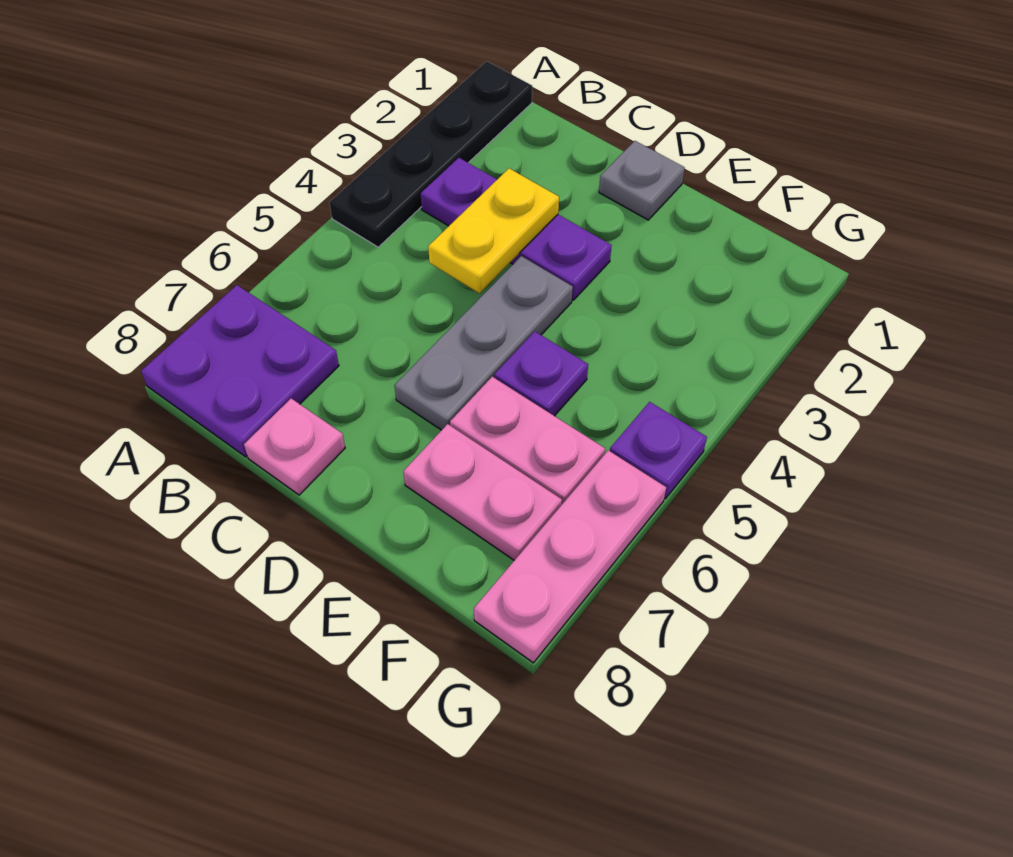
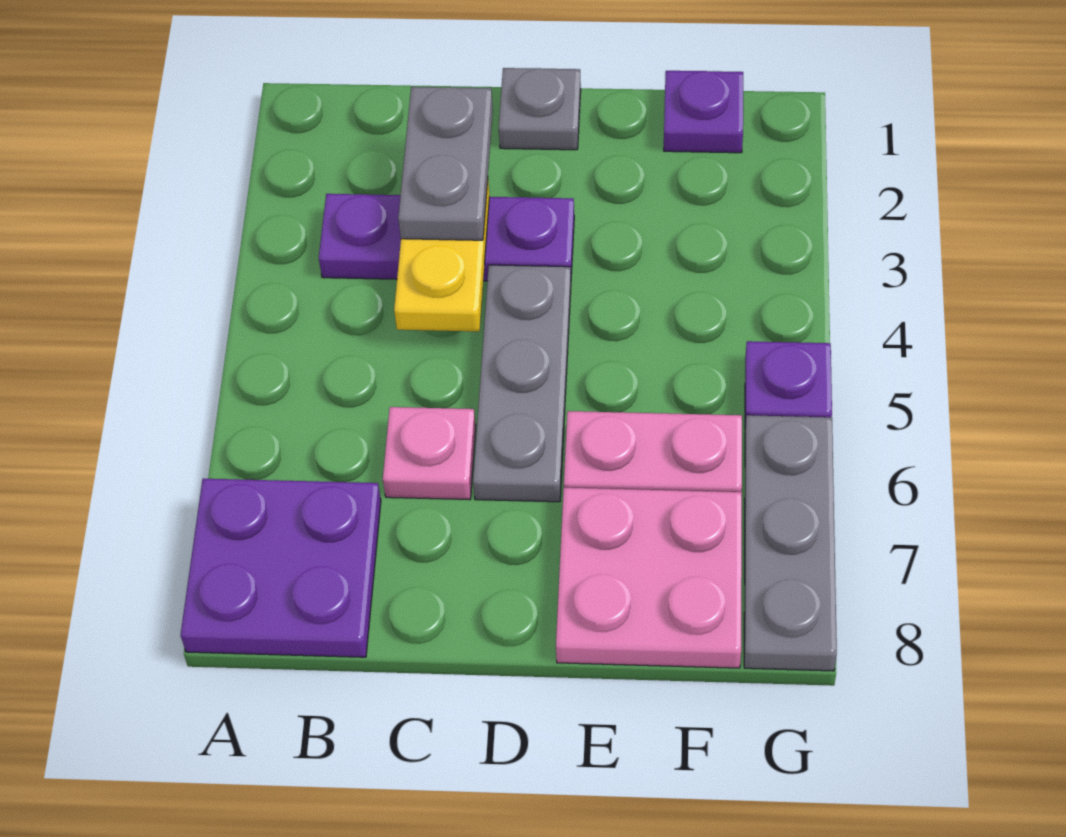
black 1x4 plate [329,61,532,247] -> none
none -> grey 1x2 plate [398,87,493,240]
pink 1x1 plate [244,399,345,495] -> pink 1x1 plate moved to [383,407,476,500]
purple 1x1 plate [494,331,588,416] -> purple 1x1 plate moved to [664,71,743,153]
pink 1x2 plate [403,424,562,560] -> pink 2x2 plate [556,488,742,668]
pink 1x3 plate [474,450,666,663] -> grey 1x3 plate [744,415,837,671]

